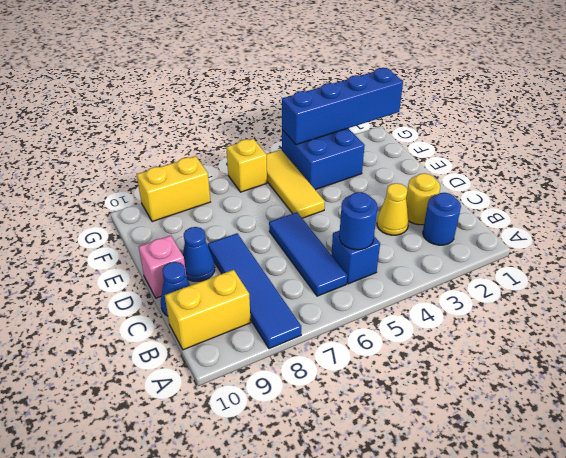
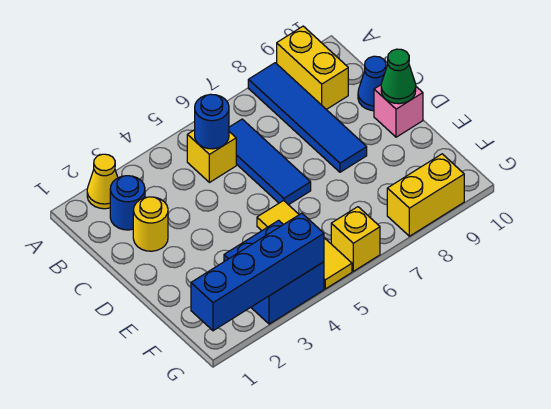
blue 1x1 brick [332,230,380,284] -> yellow 1x1 brick [187,130,236,183]
yellow 1x2 brick [165,270,251,350] -> yellow 1x2 brick turned to [277,26,348,109]
yellow 1x1 cone [377,183,409,235] -> yellow 1x1 cone moved to [87,154,118,209]
blue 1x1 cone [183,227,215,281] -> none
none -> green 1x1 cone [381,49,416,104]

